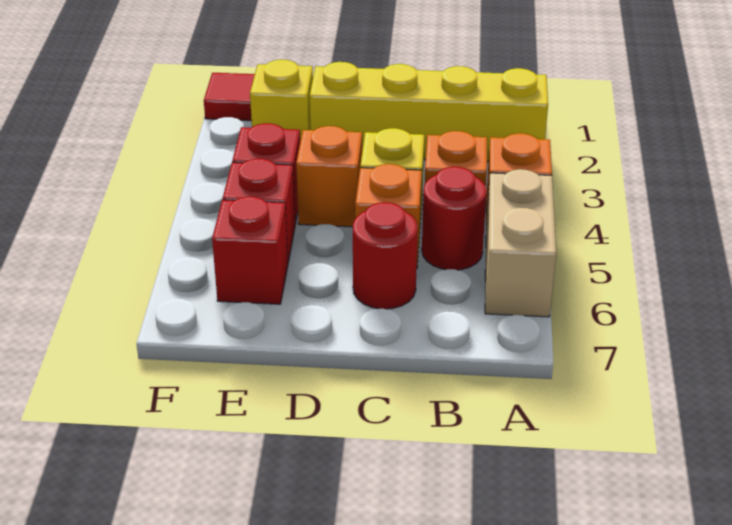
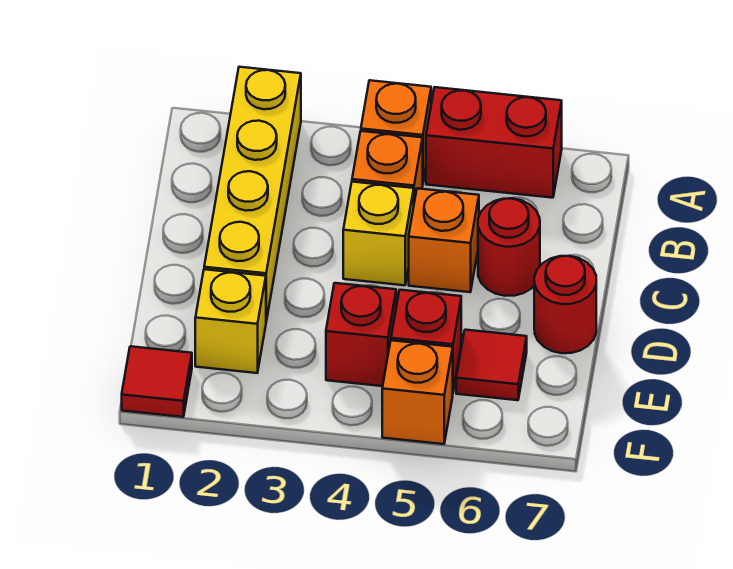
tan 1x2 brick [485,169,556,317] -> red 1x2 brick [426,87,562,198]
red 1x1 round brick [422,167,487,270] -> red 1x1 round brick moved to [534,256,596,353]
orange 1x1 brick [296,126,362,227] -> orange 1x1 brick moved to [382,340,453,444]
red 1x1 brick [212,197,288,304] -> red 1x1 tile [456,330,527,400]

